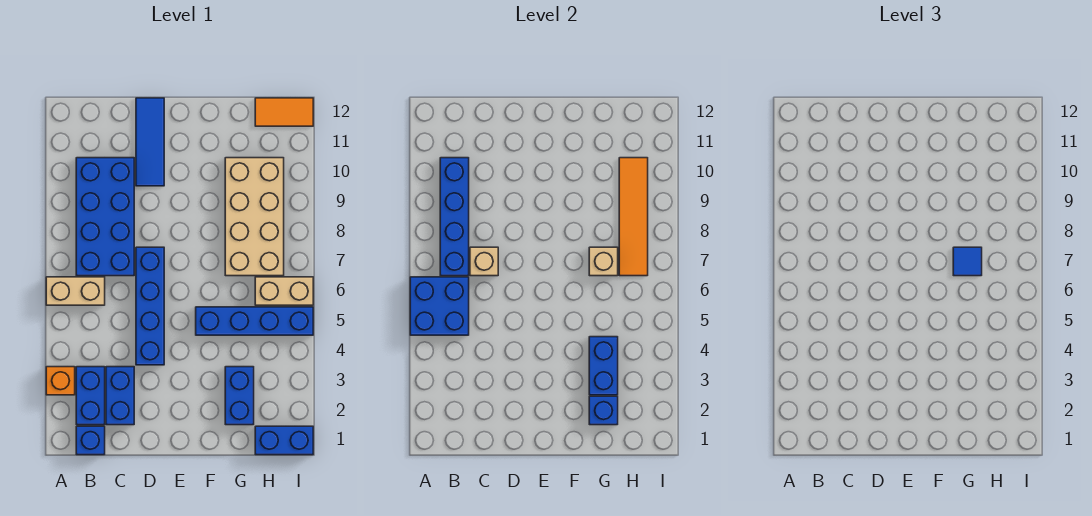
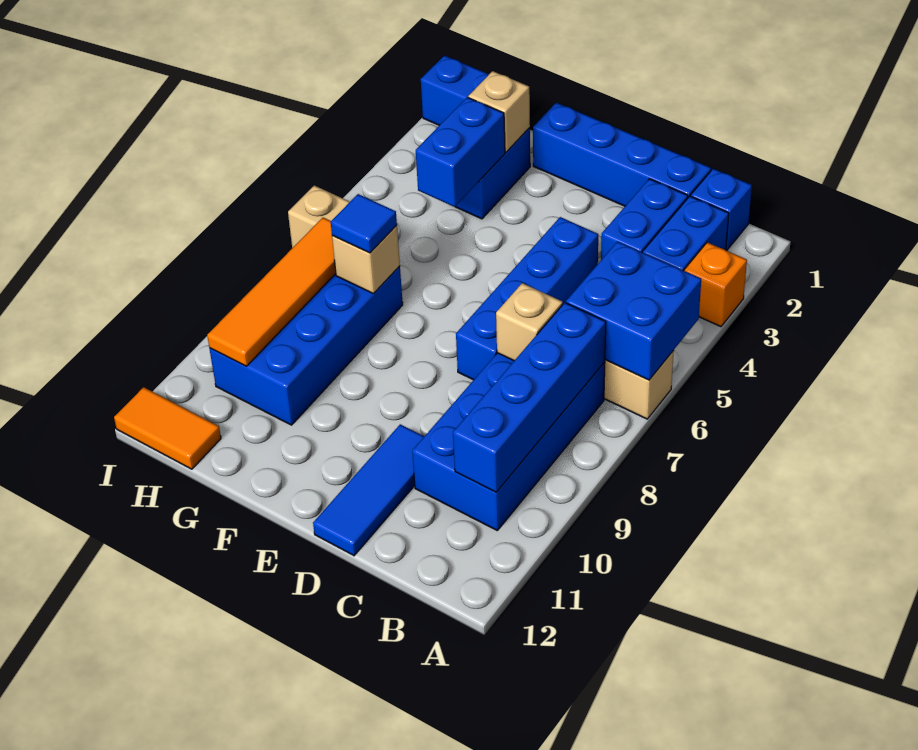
blue 1x4 brick [196,307,313,335] -> blue 1x4 brick moved to [533,103,711,206]
blue 1x1 brick [589,396,618,425] -> tan 1x1 brick [468,71,530,152]
tan 2x4 brick [225,158,284,276] -> blue 2x4 brick [209,266,403,425]

